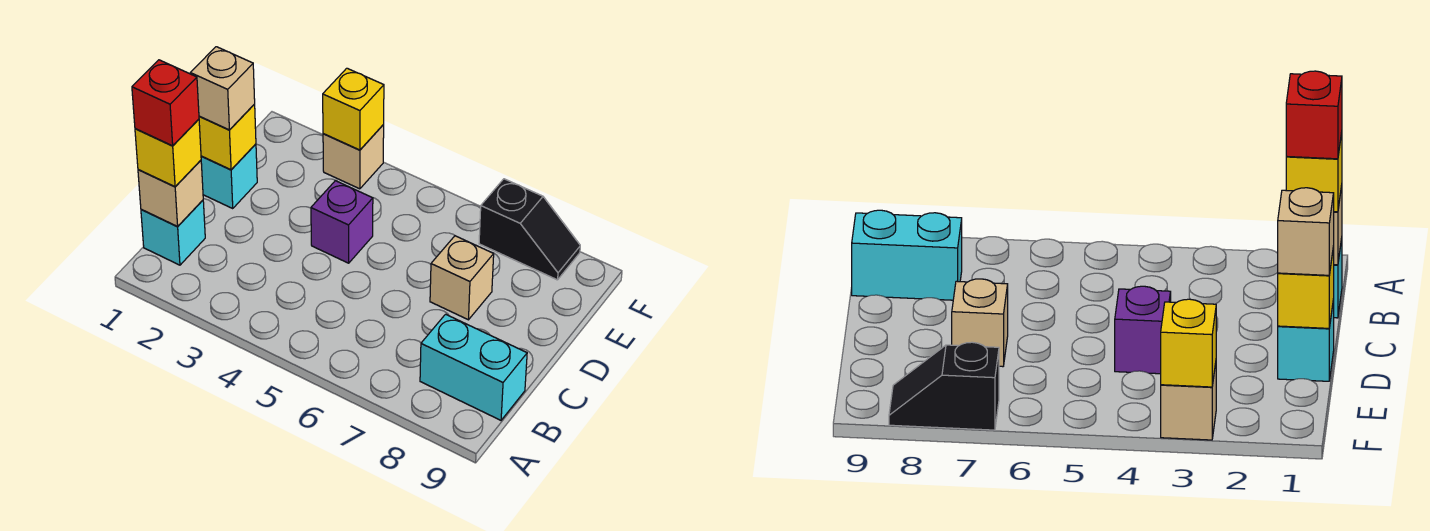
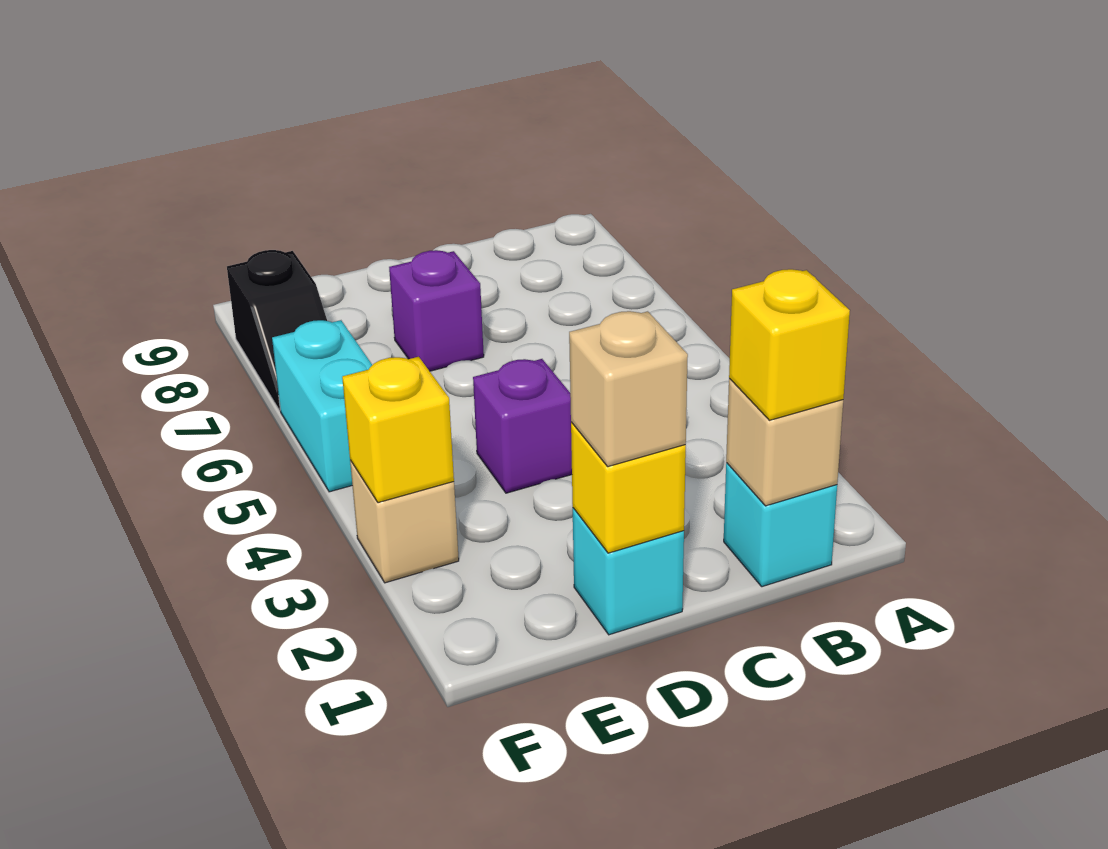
red 1x1 brick [132,60,199,146] -> none
cyan 1x2 brick [420,314,527,420] -> cyan 1x2 brick moved to [272,320,372,492]
tan 1x1 brick [430,236,494,320] -> purple 1x1 brick [389,250,484,371]
black 1x2 slope [479,179,580,280] -> black 1x2 slope turned to [227,250,327,410]

